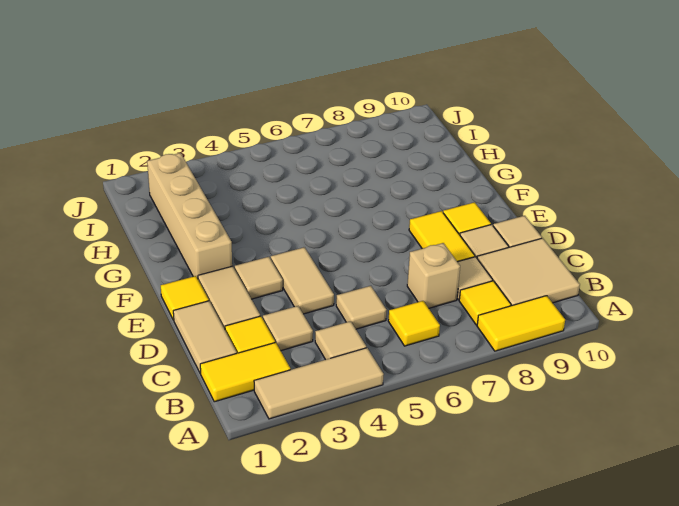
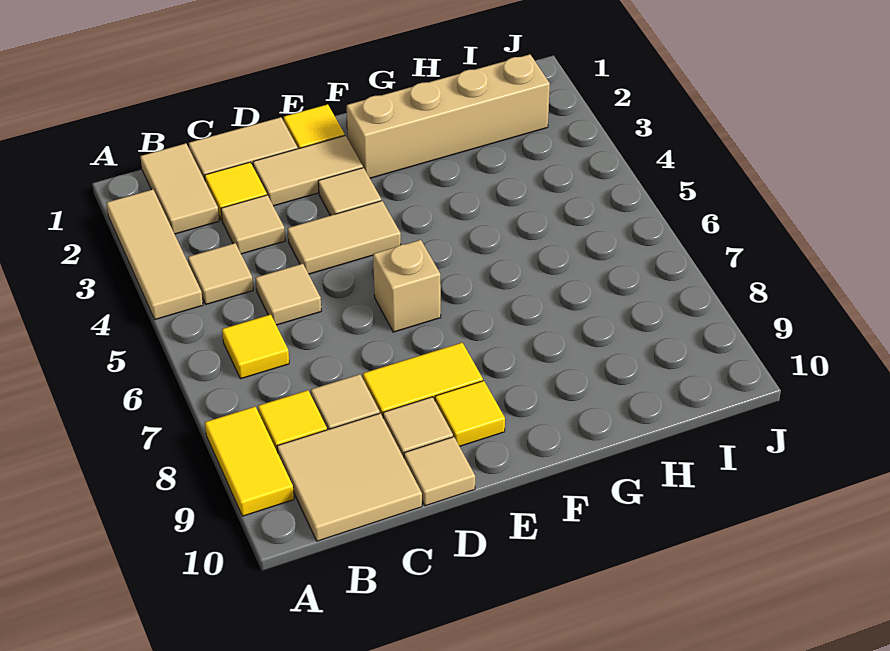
yellow 1x2 tile [200,342,291,402] -> tan 1x2 tile [140,143,219,234]
tan 1x1 brick [407,243,460,308] -> tan 1x1 brick moved to [373,240,441,332]

